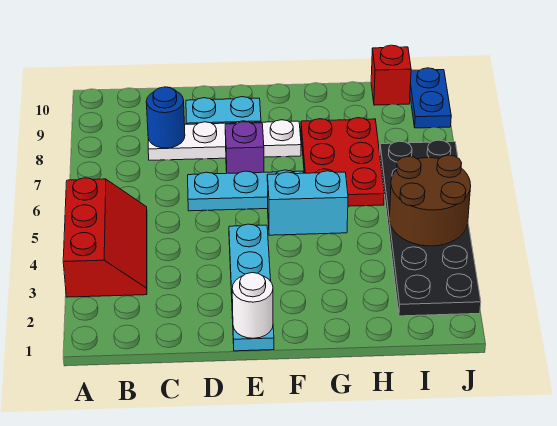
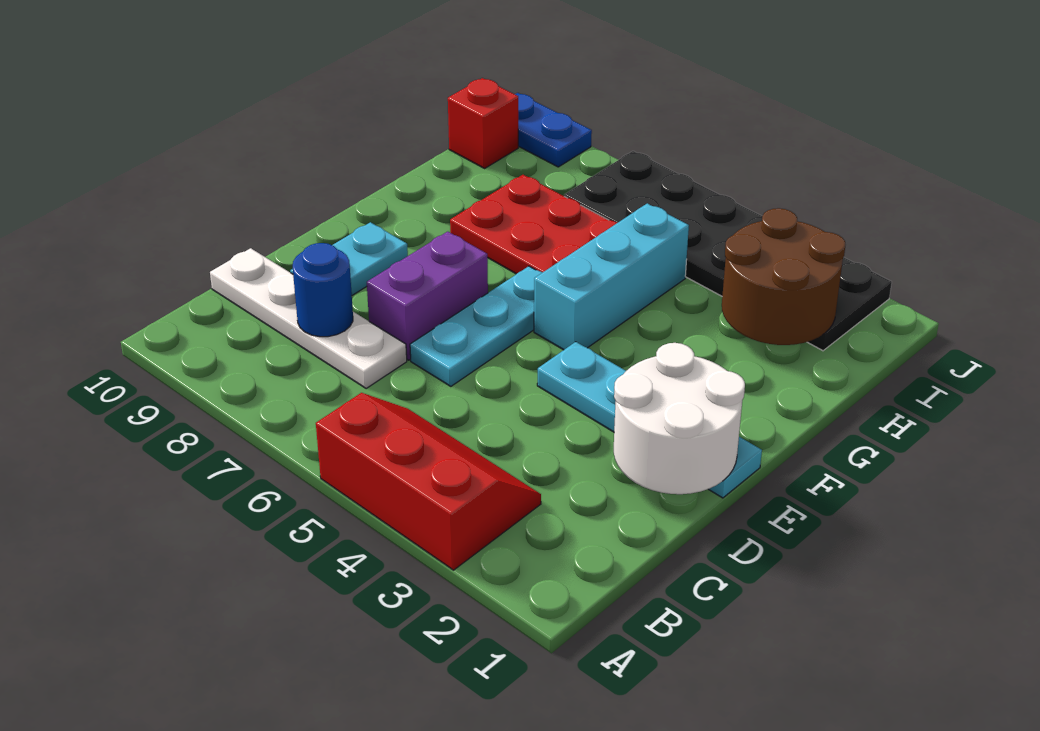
white 1x4 plate [148,120,301,160] -> white 1x4 plate turned to [210,248,407,389]
white 1x1 round brick [232,273,273,338] -> white 2x2 round brick [614,343,745,494]
purple 1x1 brick [225,122,264,173] -> purple 1x2 brick [367,232,488,360]
cyan 1x2 brick [267,171,348,235] -> cyan 1x3 brick [534,203,689,350]
brown 2x2 round brick [390,155,471,246] -> brown 2x2 round brick moved to [722,208,845,345]

